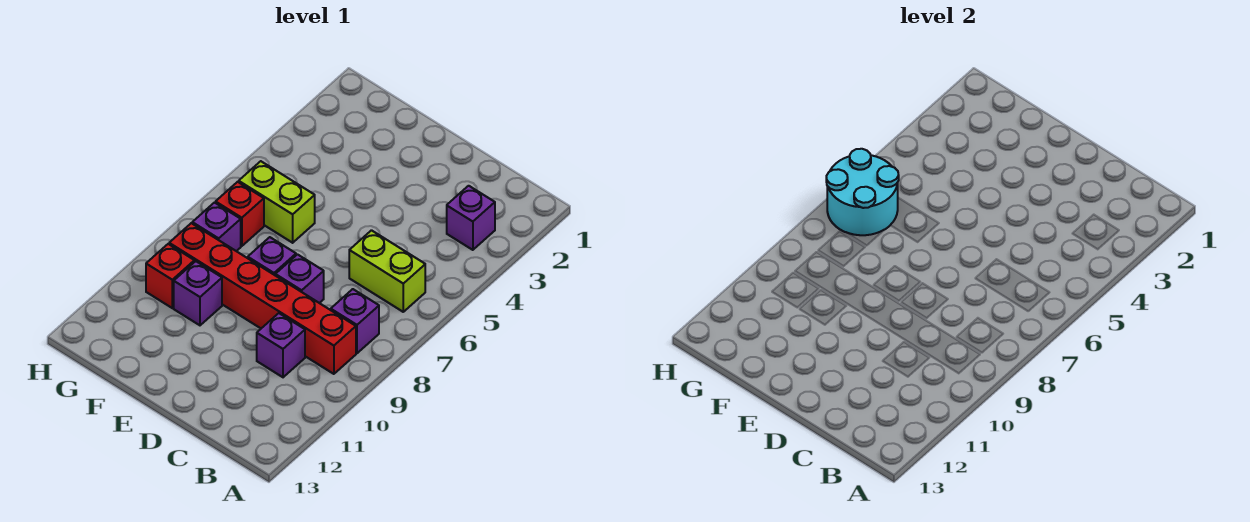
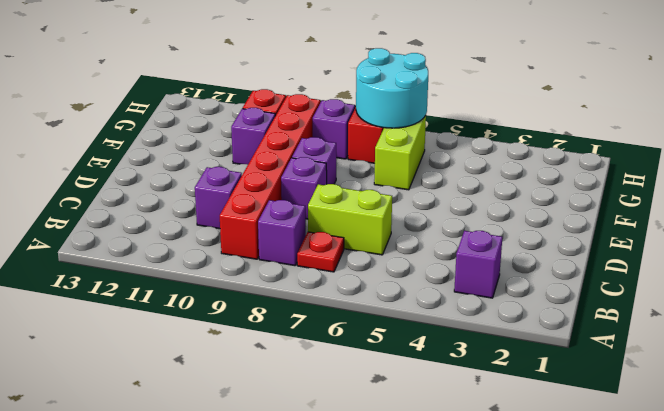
lime 1x2 brick [349,230,425,312] -> lime 1x2 brick turned to [308,184,392,255]
none -> red 1x1 plate [297,232,344,272]

